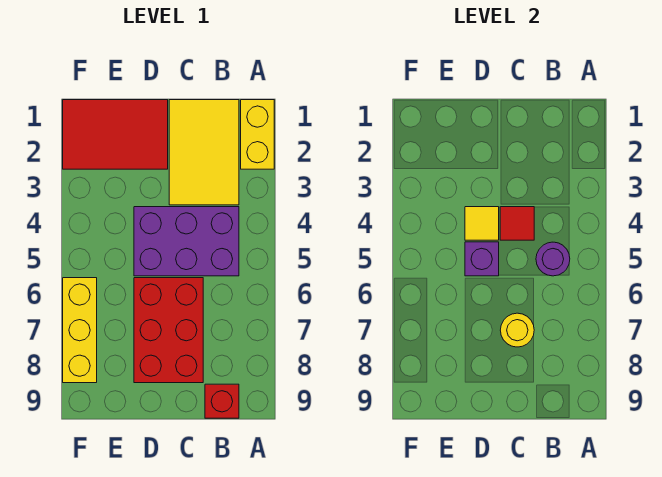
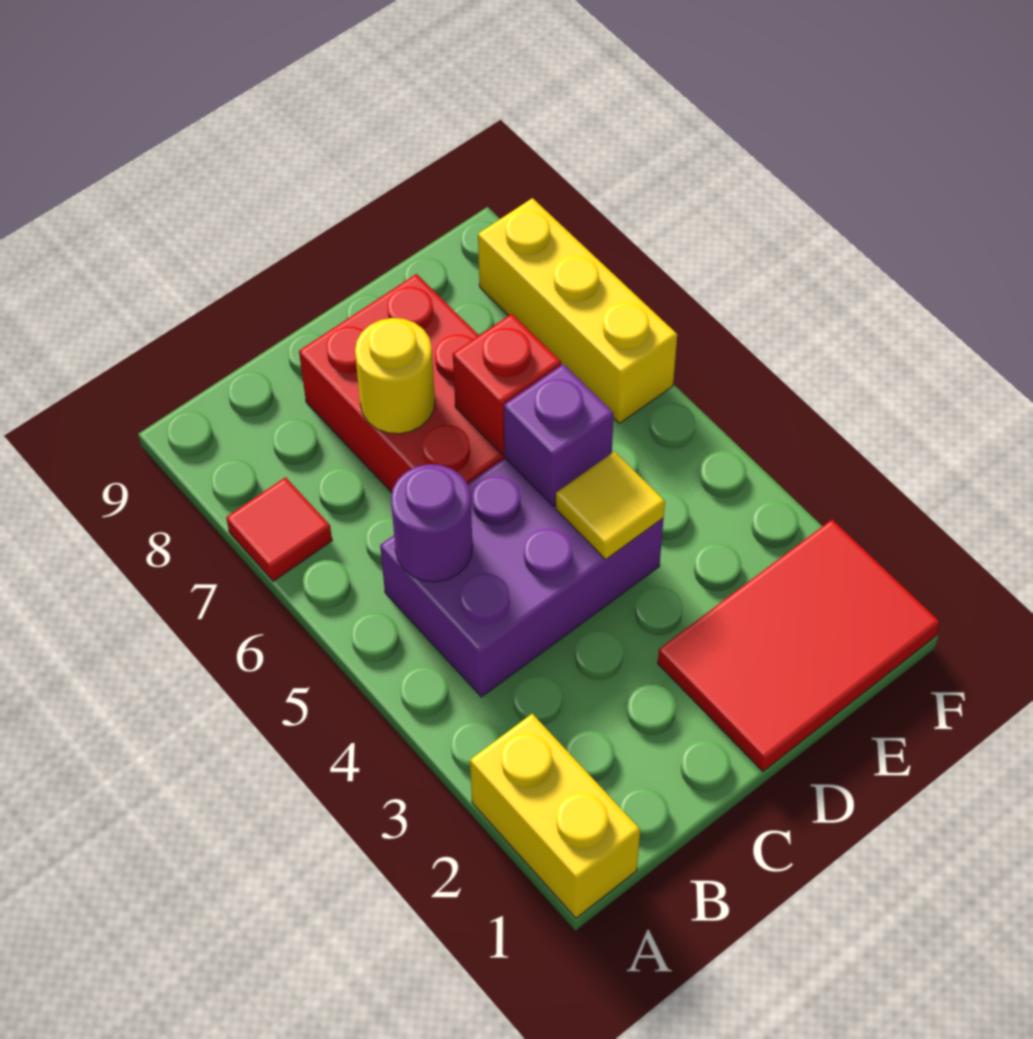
yellow 2x3 tile [169,100,239,205] -> none
red 1x1 brick [205,384,239,418] -> red 1x1 brick moved to [453,314,561,455]
red 1x1 tile [500,207,534,240] -> red 1x1 tile moved to [226,477,332,581]

